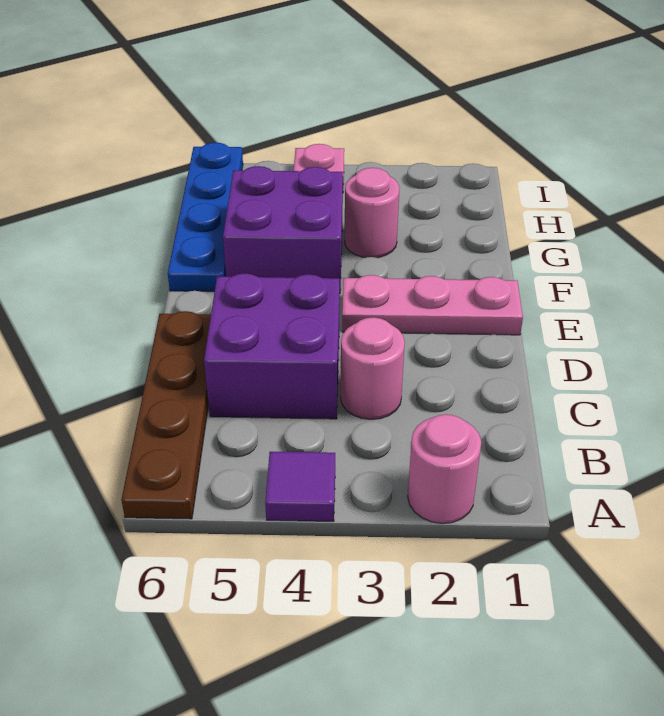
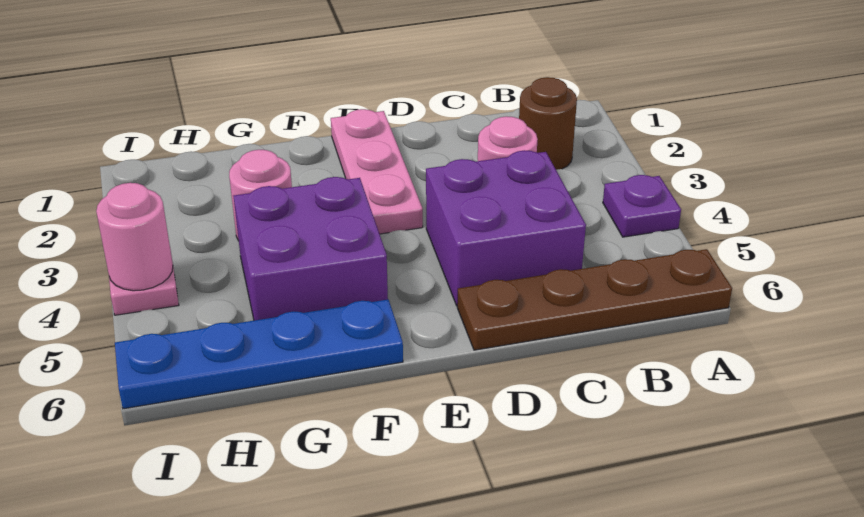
pink 1x1 round brick [408,414,481,523] -> pink 1x1 round brick moved to [96,183,173,291]
purple 1x1 tile [265,452,335,521] -> purple 1x1 plate [603,175,681,237]
none -> brown 1x1 round brick [519,77,577,170]

